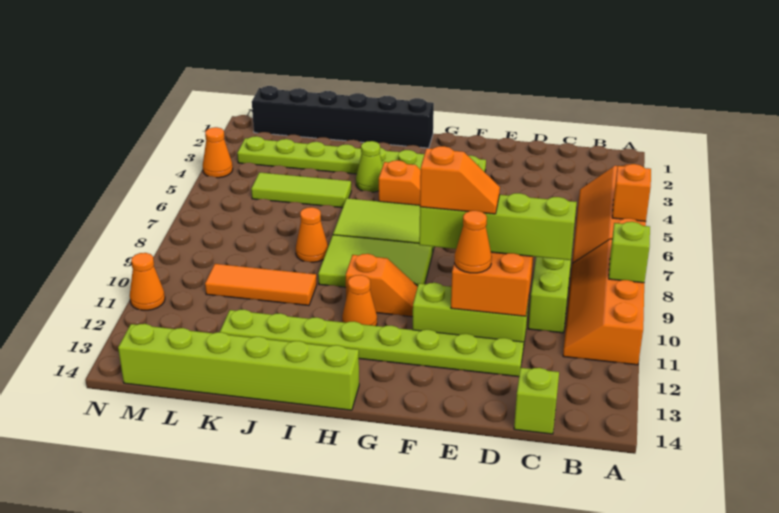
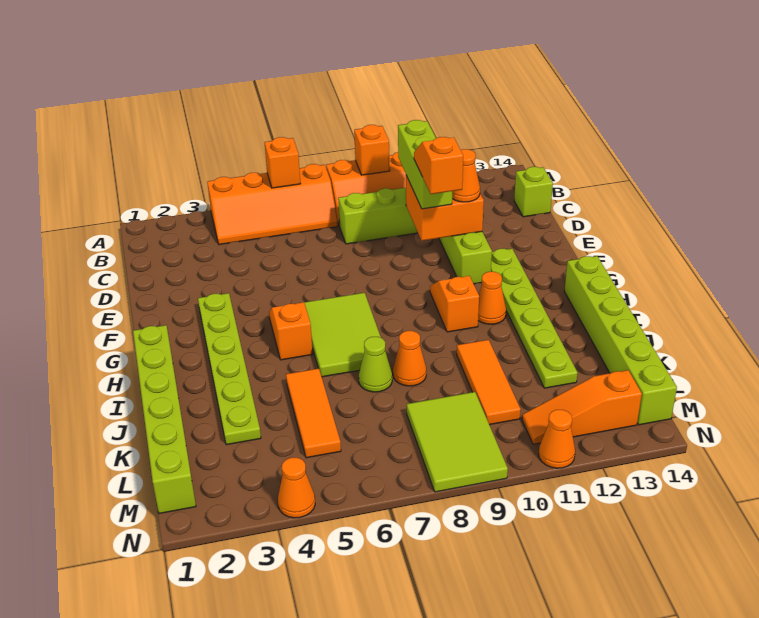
lime 1x1 brick [609,222,650,283] -> orange 1x1 brick [354,125,390,175]
lime 1x4 brick [419,193,577,260] -> lime 1x3 brick [398,120,452,209]
lime 1x8 plate [220,310,524,377] -> lime 1x6 plate [491,249,578,388]
lime 1x8 plate [237,136,486,174] -> lime 1x6 plate [198,293,261,445]
lime 2x3 tile [318,235,432,287] -> lime 2x3 tile moved to [407,392,508,492]
black 1x6 brick [252,86,434,148] -> lime 1x6 brick [133,325,196,514]
lime 1x1 cone [356,141,383,192] -> lime 1x1 cone moved to [359,337,392,392]
lime 1x3 tile [251,172,351,208] -> orange 1x3 tile [286,368,341,458]
none -> orange 1x3 slope [522,370,642,444]

